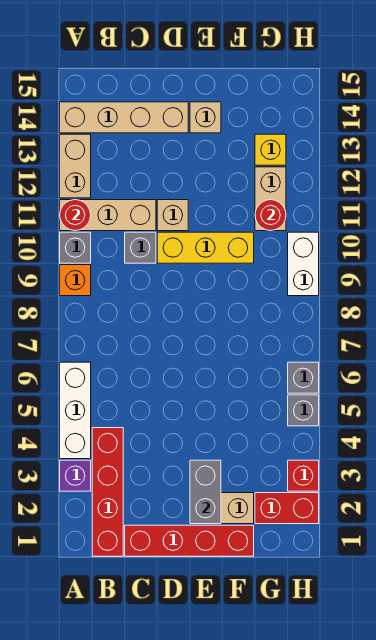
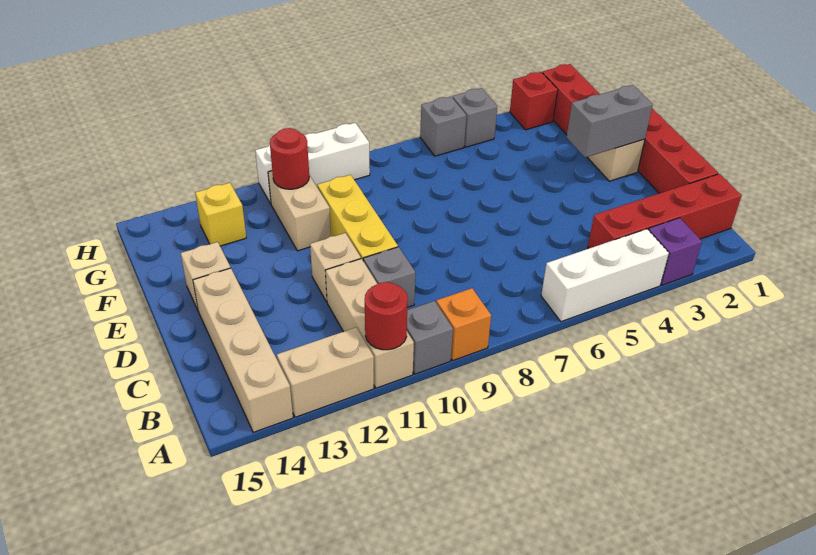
tan 1x2 brick [255,167,286,231] -> tan 1x2 brick turned to [268,171,331,251]
white 1x2 brick [288,232,319,296] -> white 1x3 brick [255,123,370,204]

